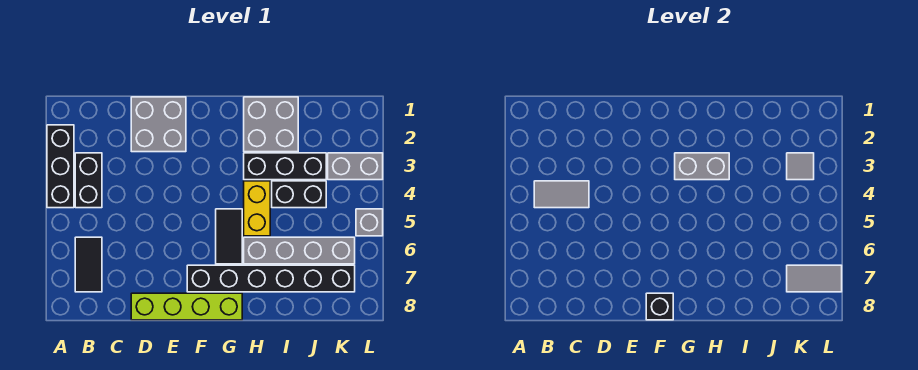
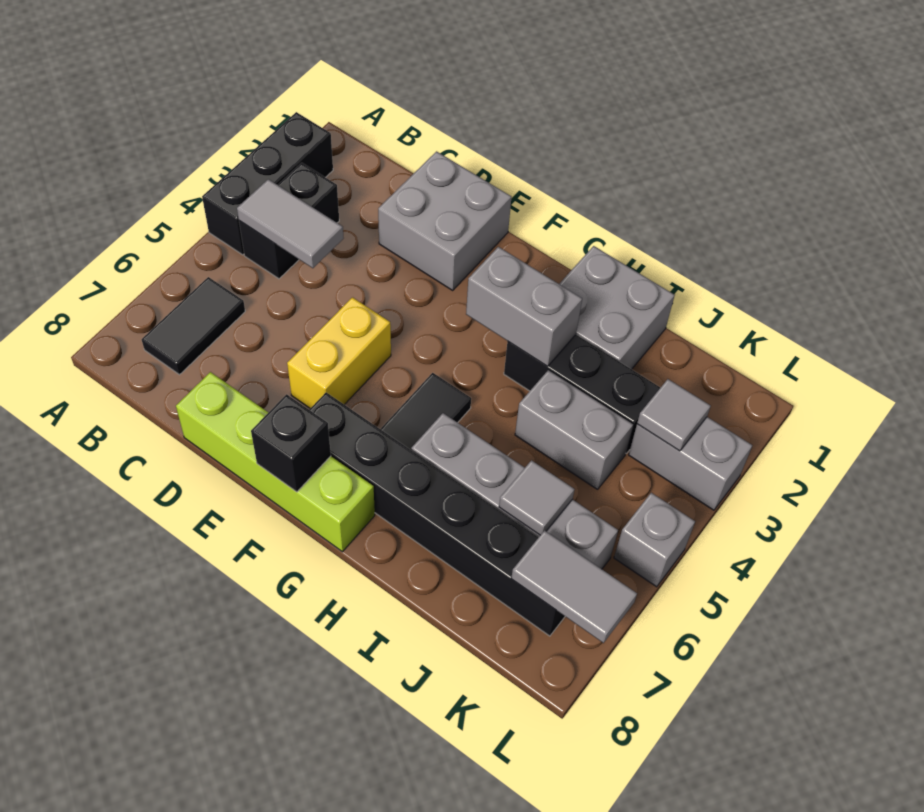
yellow 1x2 brick [244,181,270,236] -> yellow 1x2 brick moved to [287,297,391,408]
black 1x2 brick [272,181,326,208] -> grey 1x2 brick [515,370,633,489]
none -> grey 1x1 tile [499,460,575,535]

